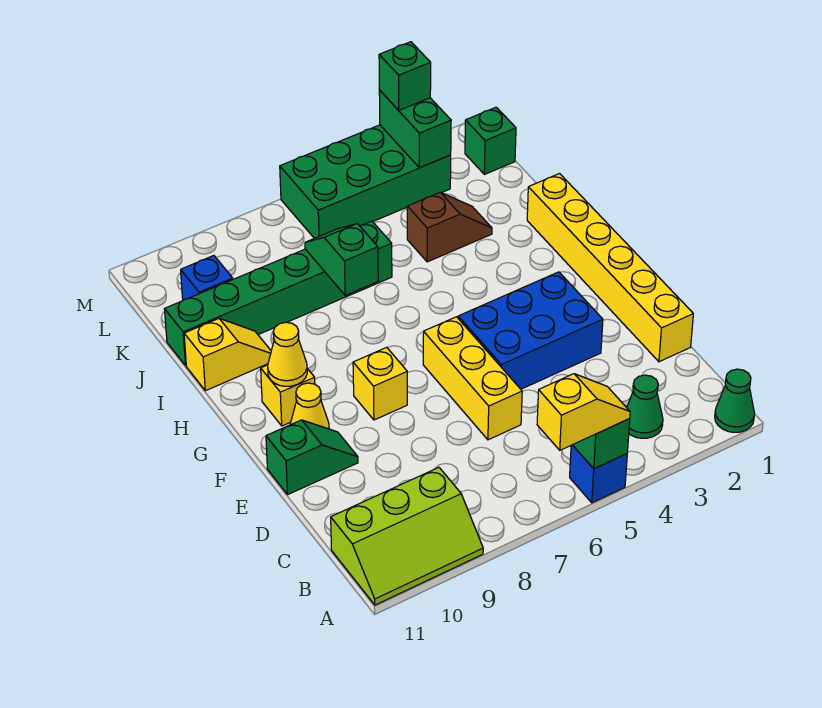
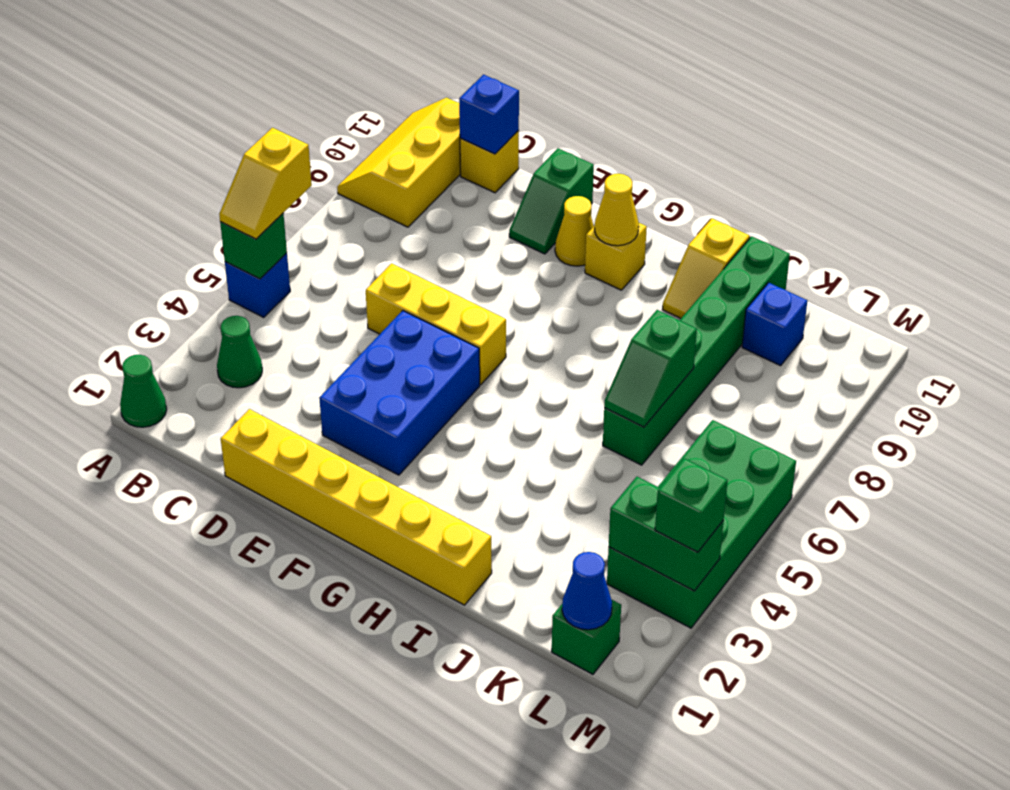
lime 2x3 slope [331,467,483,605] -> yellow 2x3 slope [337,98,461,227]
none -> blue 1x1 brick [459,75,519,154]
yellow 1x1 brick [353,347,407,420] -> yellow 1x1 brick moved to [460,131,519,193]
green 1x2 slope [305,224,378,295] -> green 1x2 slope turned to [604,310,697,427]
brown 1x2 slope [407,193,492,262] -> none
none -> blue 1x1 cone [562,552,612,630]

